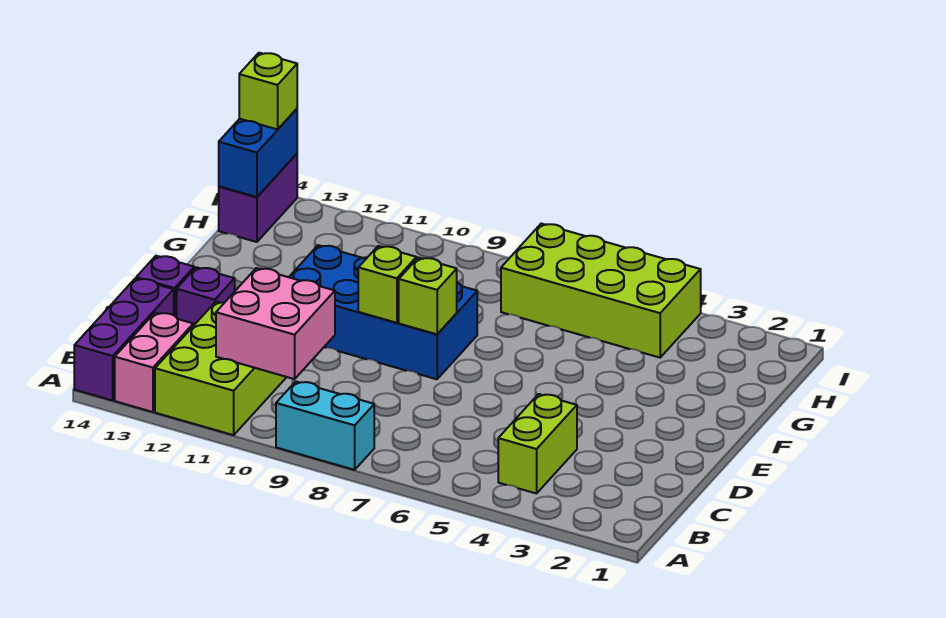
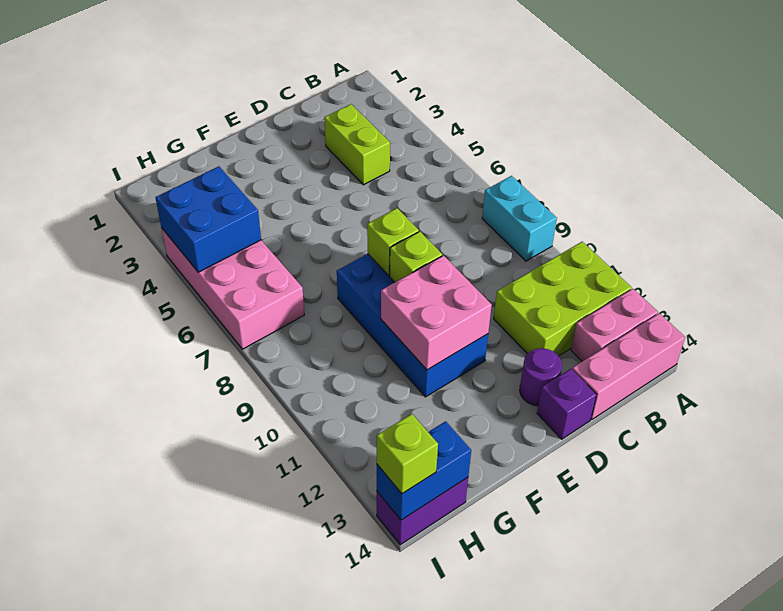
purple 1x3 brick [74,278,174,400] -> pink 1x3 brick [572,313,685,420]
lime 1x2 brick [498,394,577,493] -> lime 1x2 brick turned to [324,104,390,185]
pink 2x2 brick [216,268,335,379] -> pink 2x2 brick moved to [381,256,492,370]
purple 1x1 brick [177,267,235,326] -> purple 1x1 round brick [520,348,562,406]
lime 2x4 brick [501,224,701,358] -> pink 2x4 brick [162,229,304,349]
none -> blue 2x2 brick [155,166,261,272]

